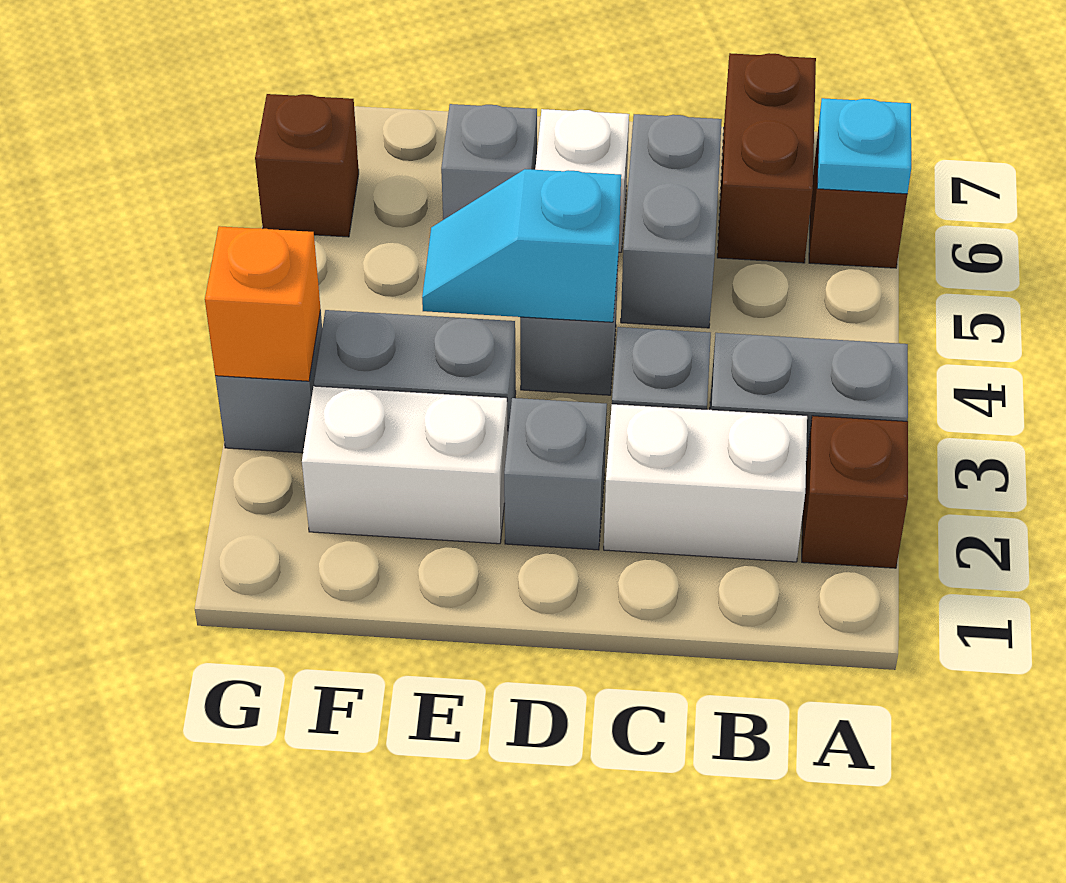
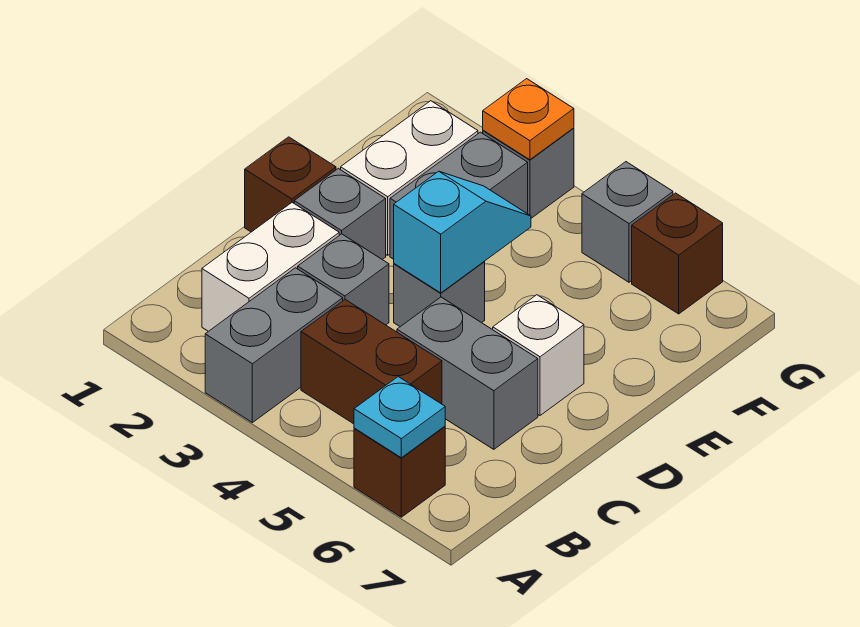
brown 1x1 brick [802,416,908,568] -> brown 1x1 brick moved to [245,137,336,232]
brown 1x2 brick [717,53,816,263] -> brown 1x2 brick moved to [301,300,442,424]
grey 1x1 brick [441,104,537,220] -> grey 1x1 brick moved to [582,162,673,282]
orange 1x1 brick [205,226,320,381] -> orange 1x1 plate [483,79,574,160]

